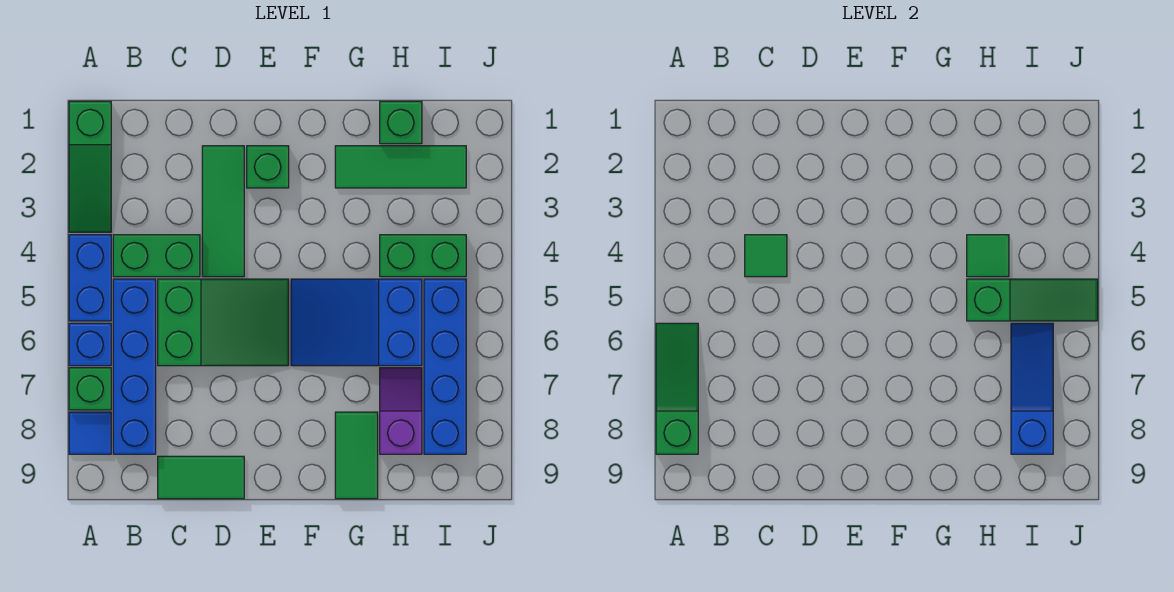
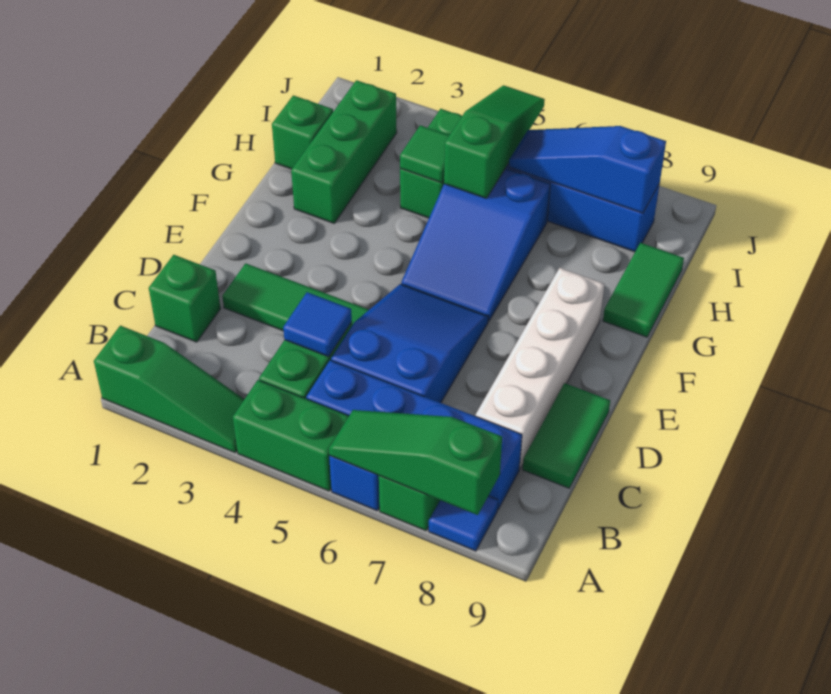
blue 1x2 brick [69,235,111,321] -> green 1x2 brick [233,380,349,491]
green 1x1 tile [745,235,787,277] -> blue 1x1 tile [283,292,352,357]
green 2x3 slope [158,279,289,366] -> blue 2x3 slope [331,284,488,403]
none -> white 1x4 brick [476,268,604,469]
green 1x1 brick [247,146,289,188] -> green 1x1 brick moved to [149,255,221,342]
green 1x3 tile [335,146,466,188] -> green 1x3 brick [291,80,397,223]
green 1x2 tile [335,412,378,499] -> green 1x2 tile turned to [603,243,684,337]
purple 1x2 slope [380,368,422,454] -> none

